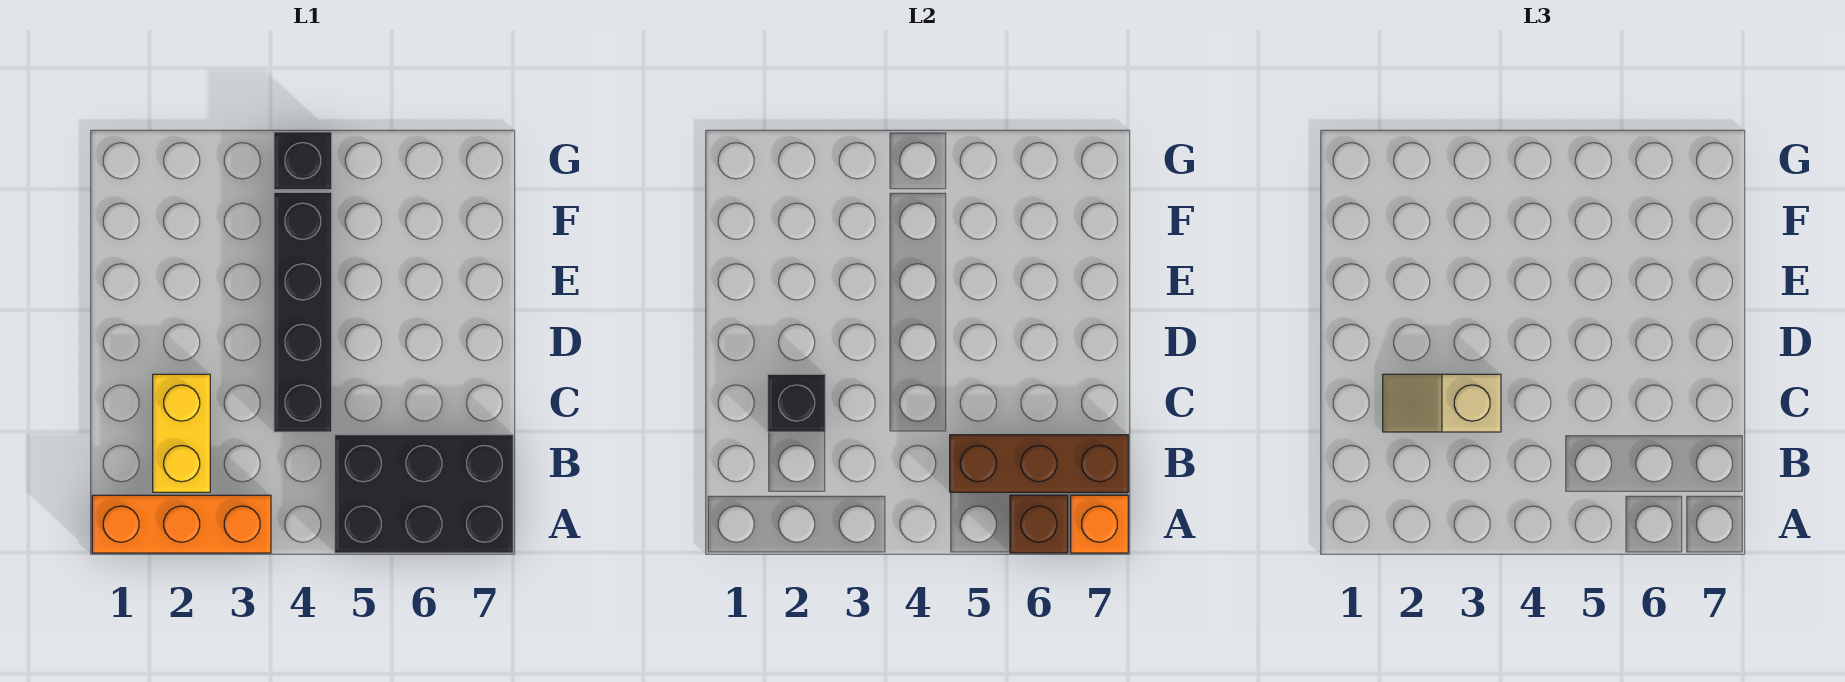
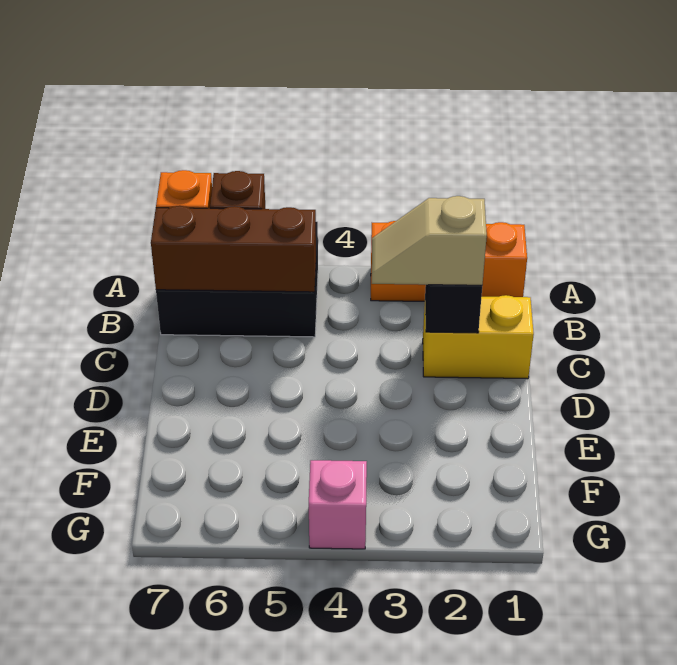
yellow 1x2 brick [153,374,210,492] -> yellow 1x2 brick turned to [423,295,534,379]
tan 1x2 slope [1383,374,1501,432] -> tan 1x2 slope turned to [372,196,487,285]
black 1x4 brick [274,192,332,432] -> none
black 1x1 brick [274,132,332,190] -> pink 1x1 brick [309,460,367,549]

